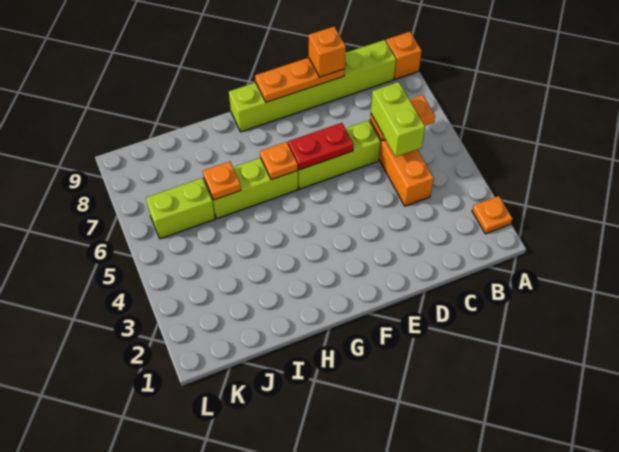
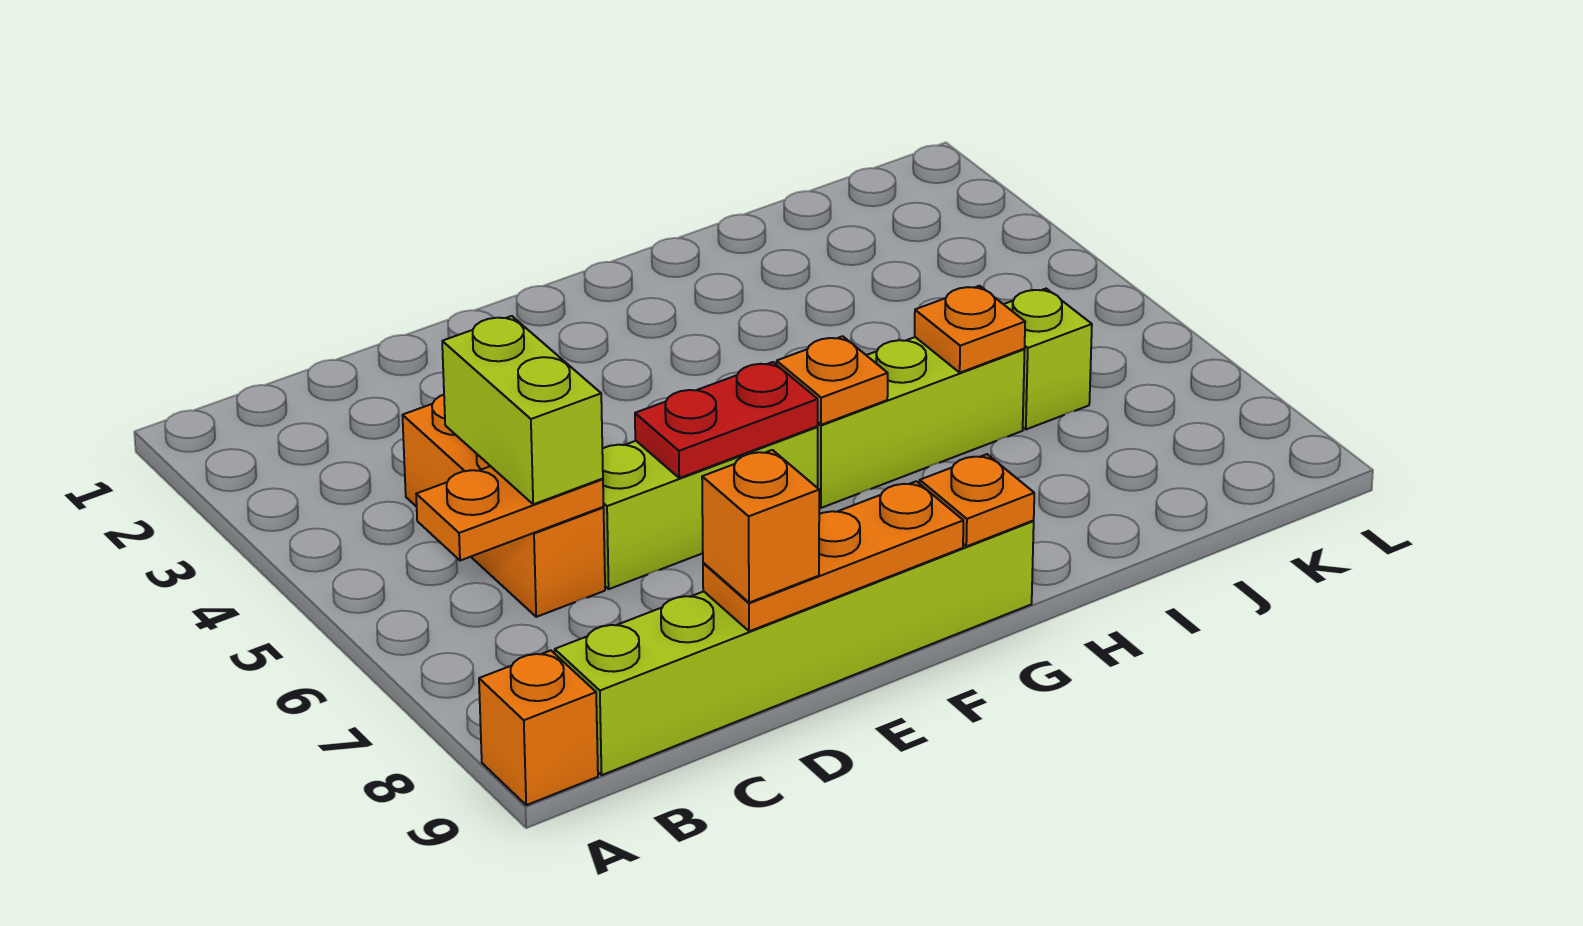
orange 1x1 plate [472,196,513,234] -> orange 1x1 plate moved to [920,454,1034,546]
lime 1x2 brick [146,178,215,239] -> lime 1x1 brick [1004,289,1092,429]

